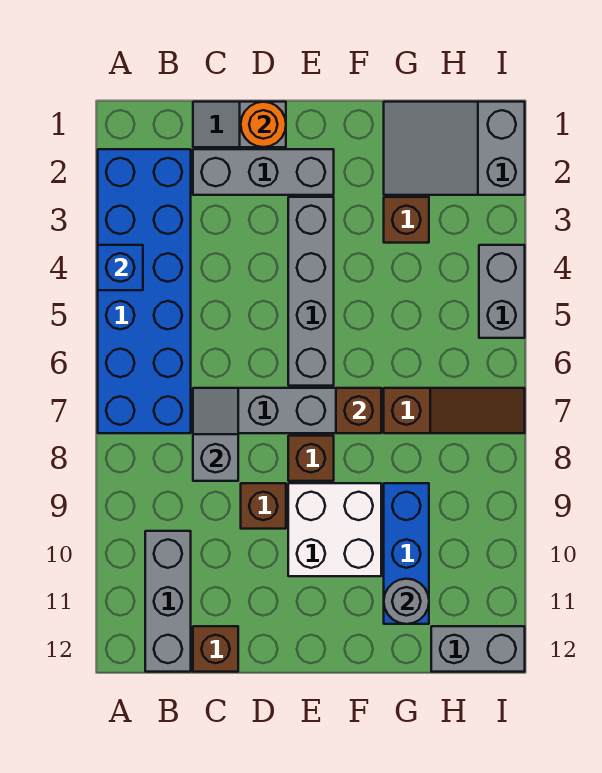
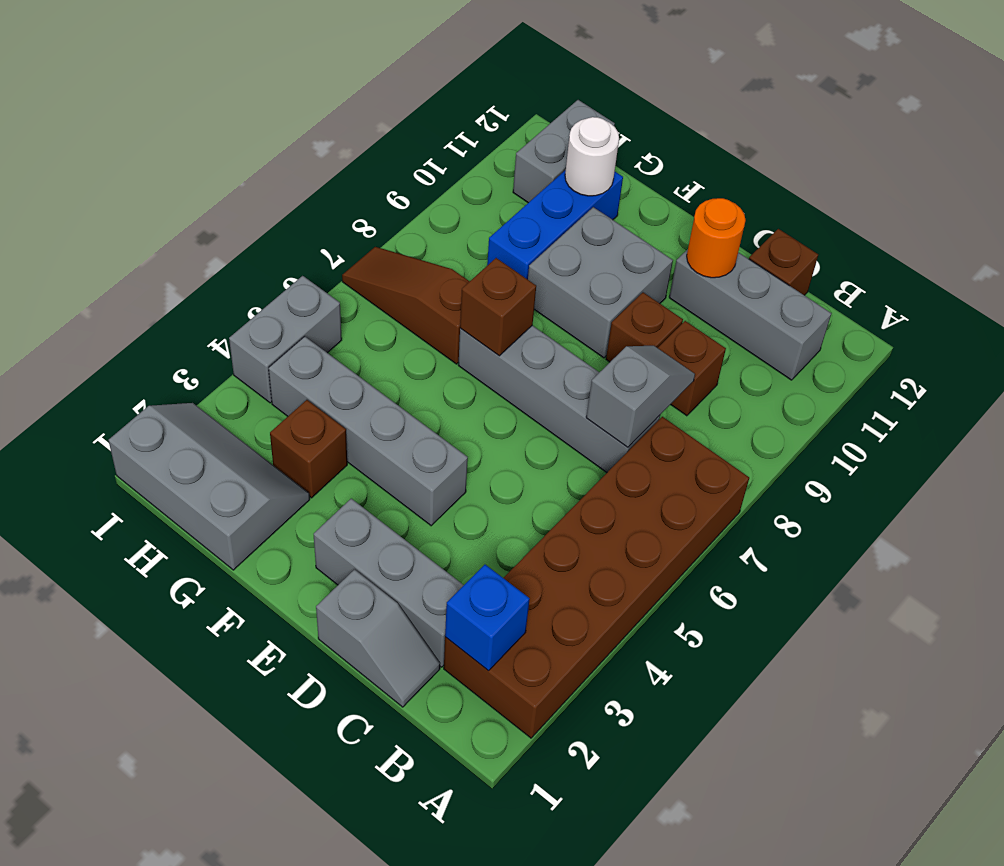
blue 2x6 brick [98,149,191,433] -> brown 2x6 brick [444,417,749,738]
blue 1x1 brick [98,245,143,290] -> blue 1x1 brick moved to [445,565,530,671]
grey 1x3 brick [145,531,191,672] -> grey 1x3 brick turned to [669,249,831,380]
grey 1x2 slope [193,388,238,481] -> grey 1x2 slope turned to [586,346,695,447]
orange 1x1 round brick [241,102,286,147] -> orange 1x1 round brick moved to [687,198,746,278]
grey 1x4 brick [288,197,334,386] -> grey 1x4 brick turned to [269,336,468,526]
brown 1x1 brick [288,436,334,481] -> brown 1x1 brick moved to [658,321,726,416]
white 2x2 brick [288,483,381,576] -> grey 2x2 brick [528,207,673,358]
grey 2x3 slope [384,102,525,195] -> grey 2x3 slope turned to [109,403,310,570]
grey 1x1 round brick [384,579,429,624] -> white 1x1 round brick [565,117,619,196]
grey 1x2 brick [431,626,525,672] -> grey 1x2 brick turned to [513,100,615,203]

